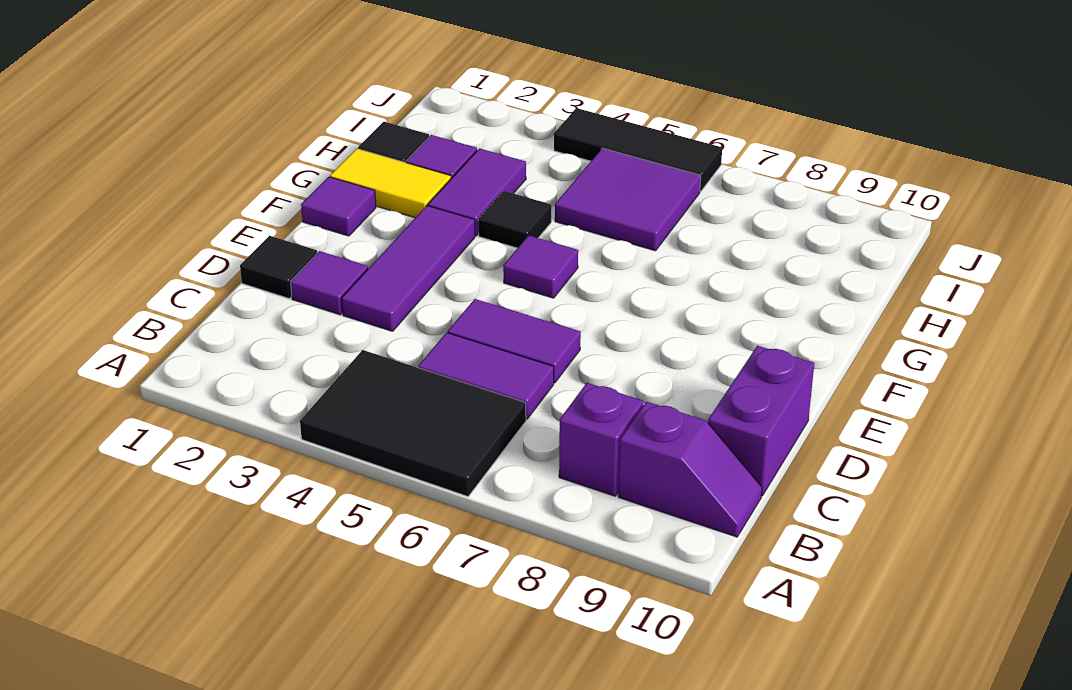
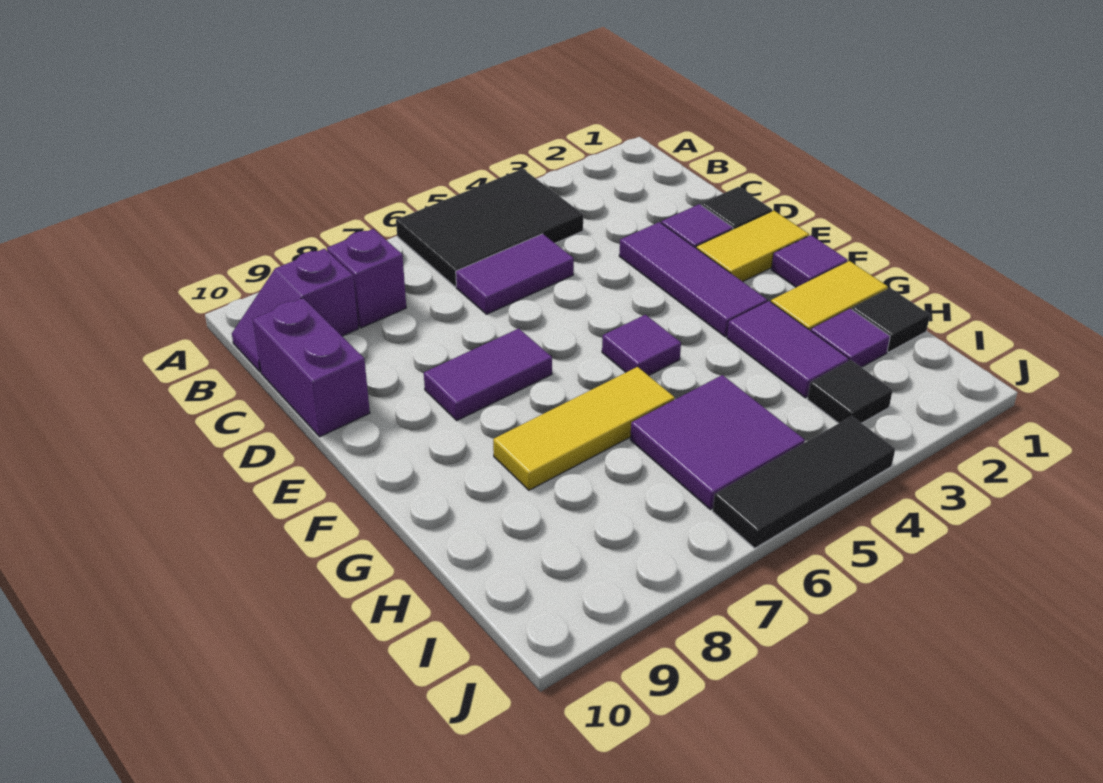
purple 1x2 tile [448,299,581,383] -> purple 1x2 tile moved to [424,329,552,420]
none -> yellow 1x2 tile [696,211,809,282]
black 1x1 tile [478,191,551,248] -> black 1x1 tile moved to [807,360,893,423]
none -> yellow 1x3 tile [493,367,675,490]

